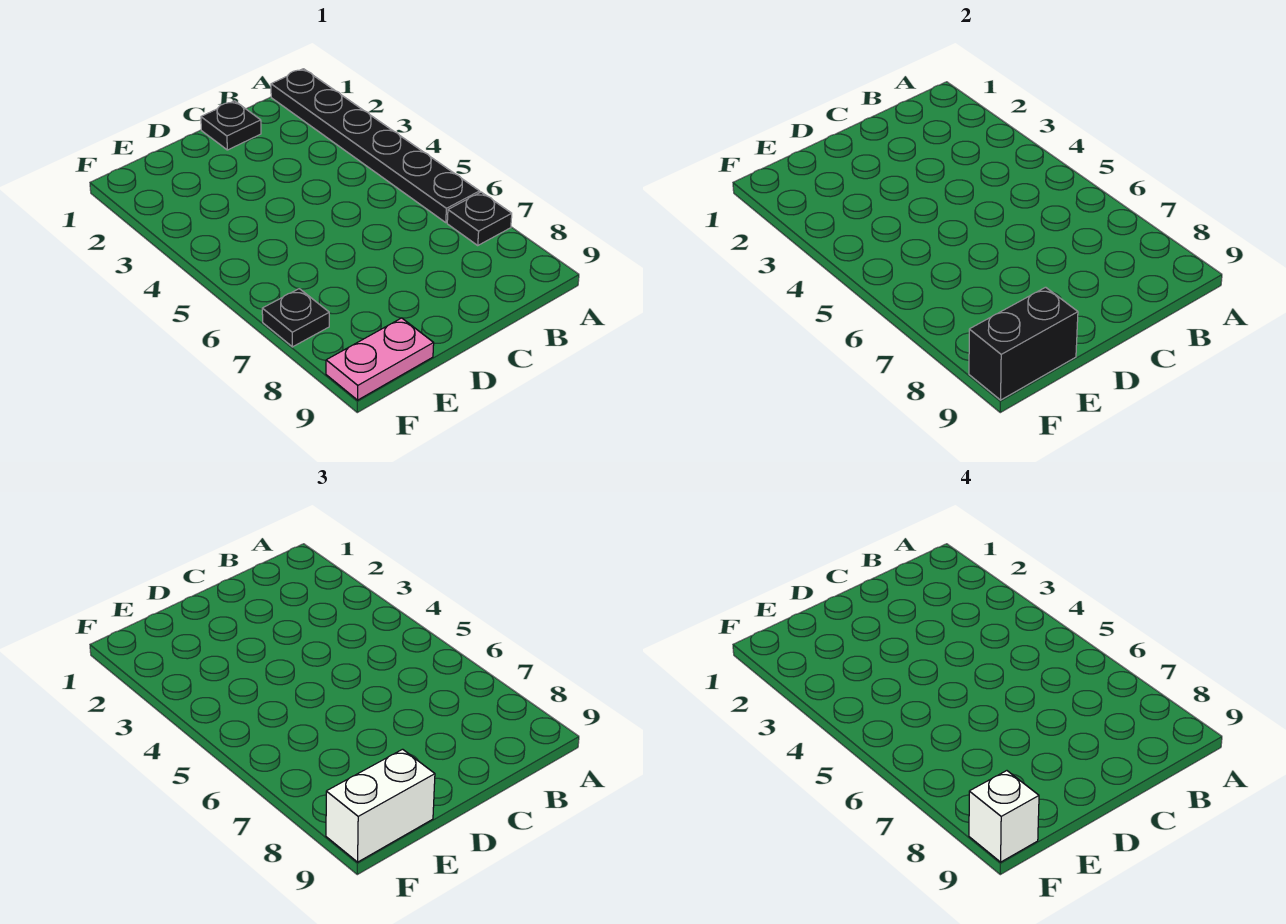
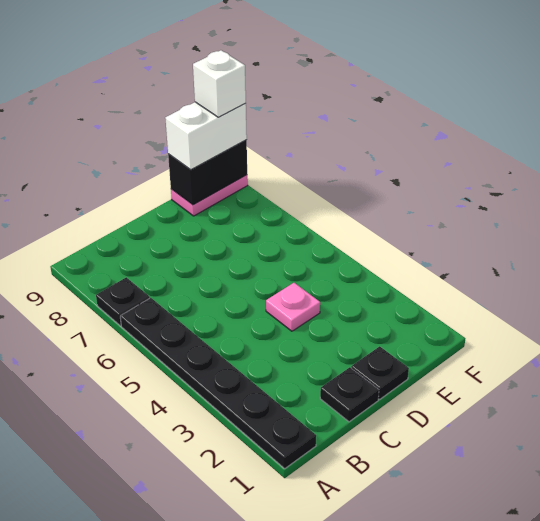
none -> pink 1x1 plate [266,283,320,331]
black 1x1 plate [262,289,329,347] -> black 1x1 plate moved to [351,346,409,399]

